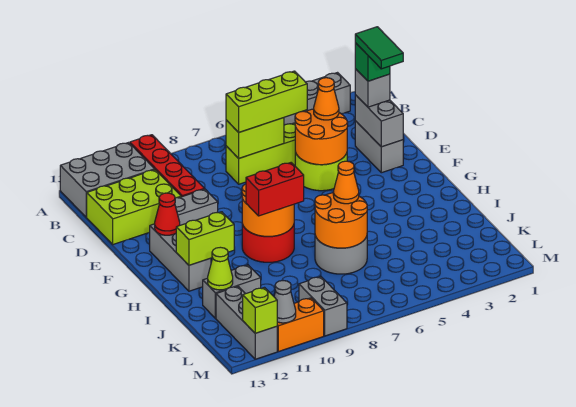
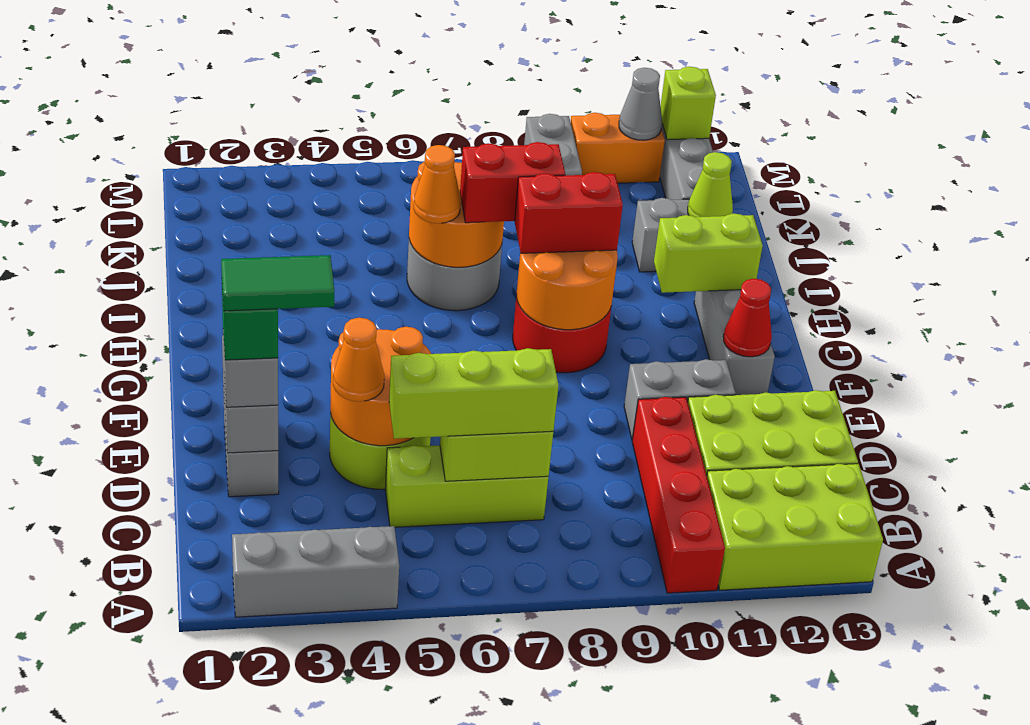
grey 2x3 brick [60,142,155,217] -> lime 2x3 brick [707,464,883,590]
green 1x2 tile [355,27,403,69] -> green 1x2 tile turned to [221,255,334,311]
none -> red 1x2 brick [460,142,565,223]

